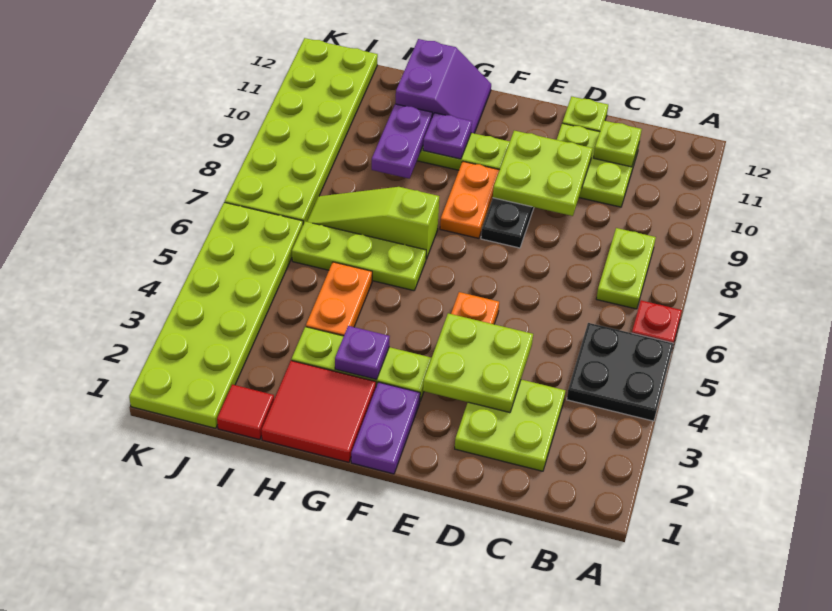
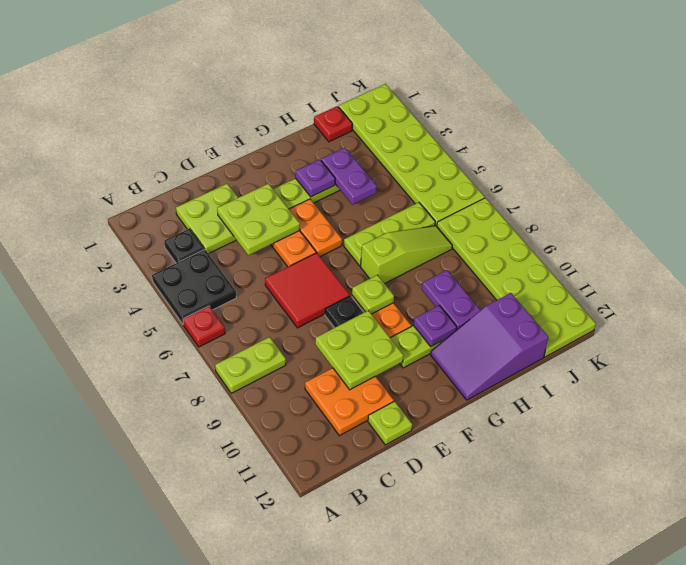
none -> black 1x1 plate [164,229,204,263]
lime 1x2 plate [596,228,656,309] -> lime 1x2 plate turned to [215,337,286,393]
lime 2x2 plate [557,123,639,207] -> orange 2x2 plate [305,368,394,436]
lime 1x1 plate [594,120,642,167] -> lime 1x1 plate moved to [352,275,394,314]
purple 1x2 plate [351,382,420,474] -> purple 1x2 plate moved to [321,148,377,205]
red 2x2 tile [261,361,376,462] -> red 2x2 tile moved to [265,253,350,328]
purple 2x2 slope [396,39,491,133] -> purple 2x3 slope [431,293,548,400]
orange 1x2 plate [306,262,372,336] -> orange 1x2 plate moved to [289,199,342,257]
red 1x1 tile [217,384,274,440] -> red 1x1 plate [314,106,352,142]

